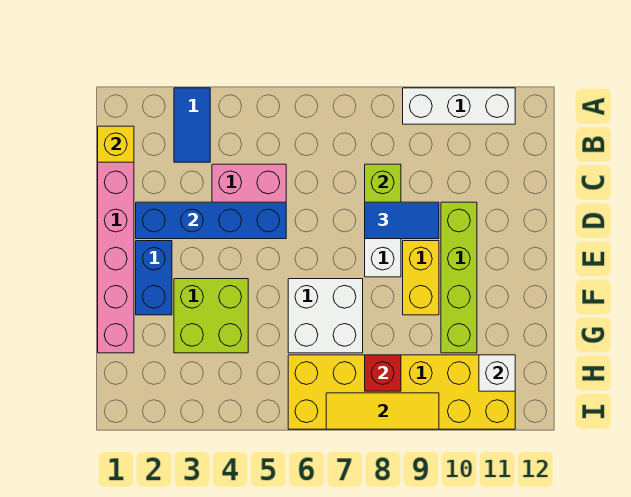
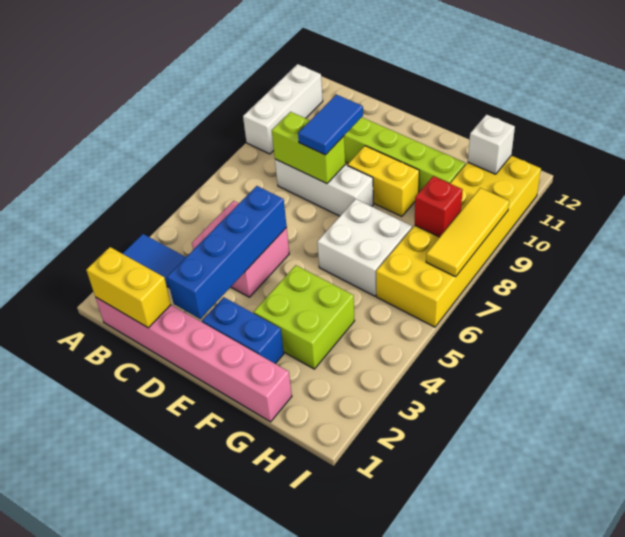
yellow 1x1 brick [98,126,134,162] -> yellow 1x2 brick [86,247,171,328]

